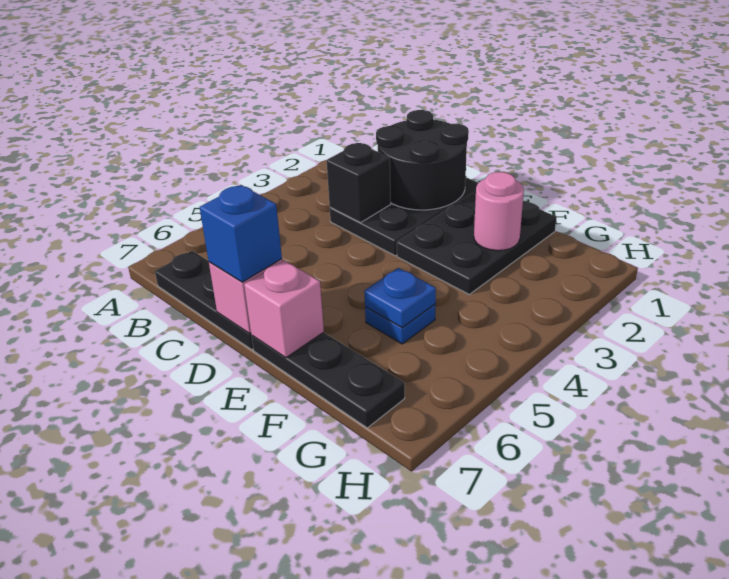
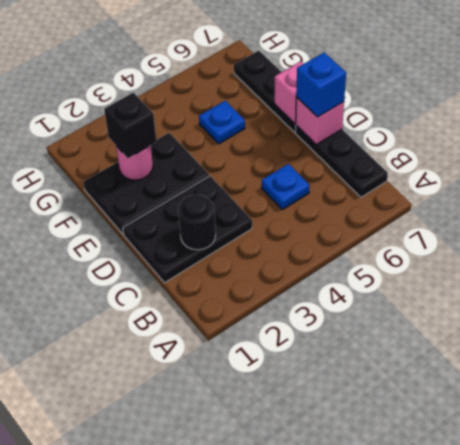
black 2x2 round brick [376,110,469,210] -> black 1x1 round brick [178,195,216,250]
black 1x1 brick [327,143,391,223] -> black 1x1 brick moved to [104,93,157,158]
blue 1x1 plate [364,268,436,328] -> blue 1x1 plate moved to [262,164,309,210]

